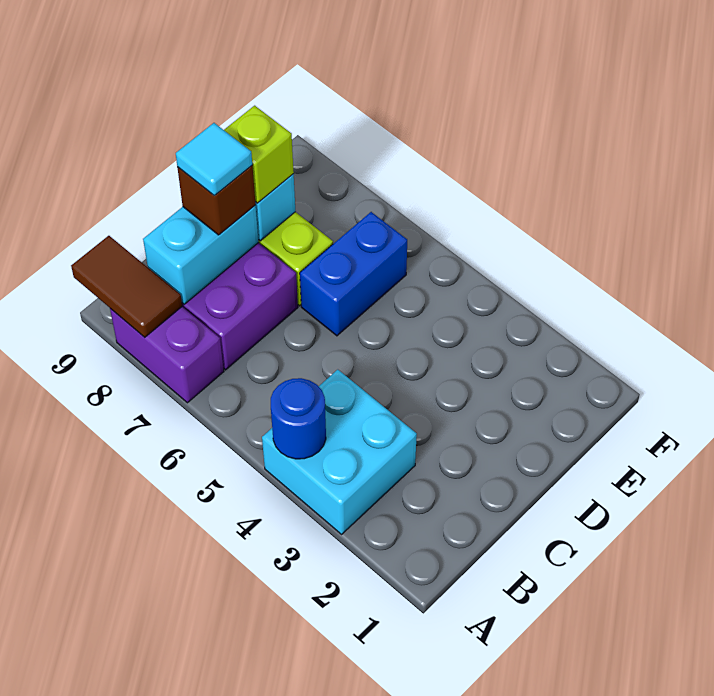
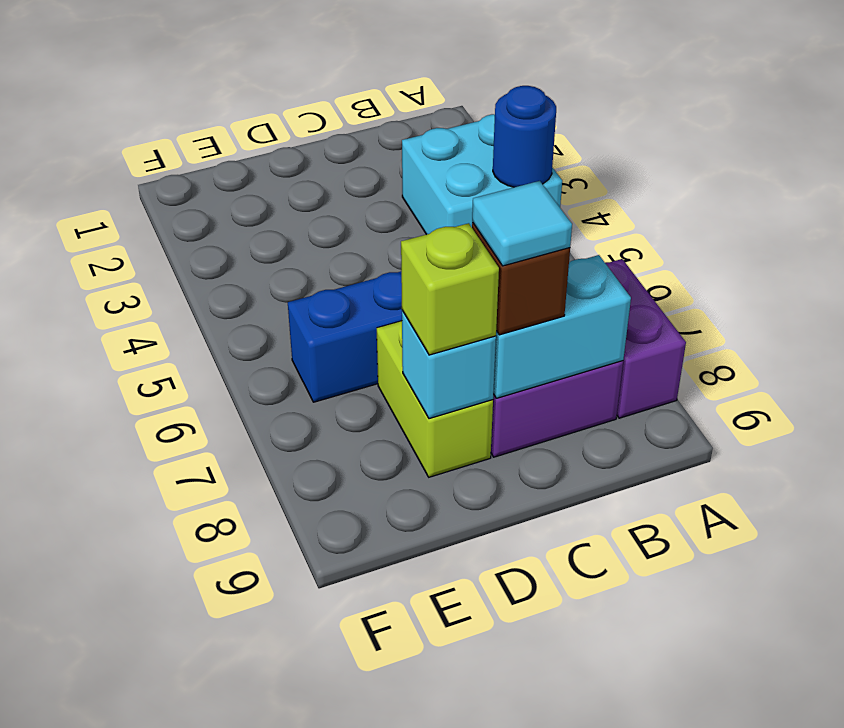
brown 1x2 tile [71,236,182,337] -> none

